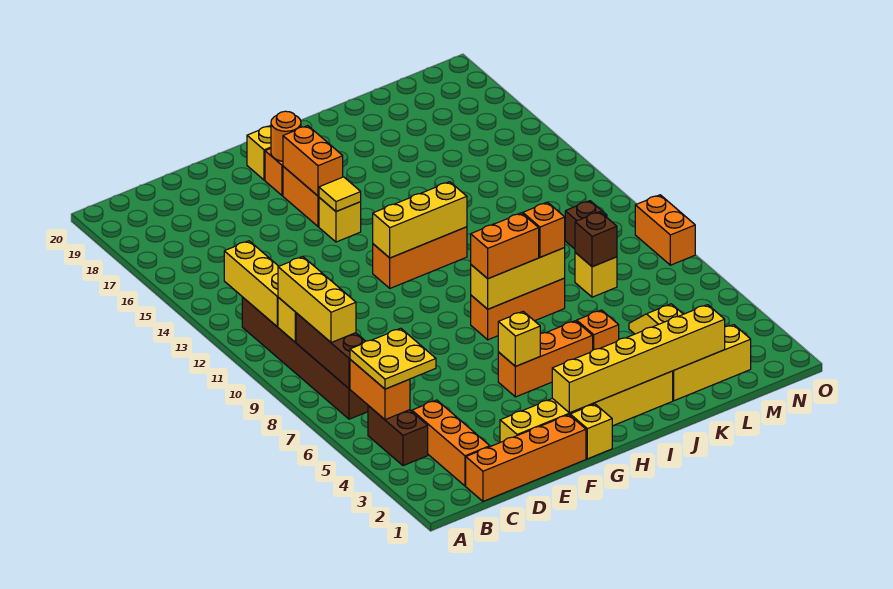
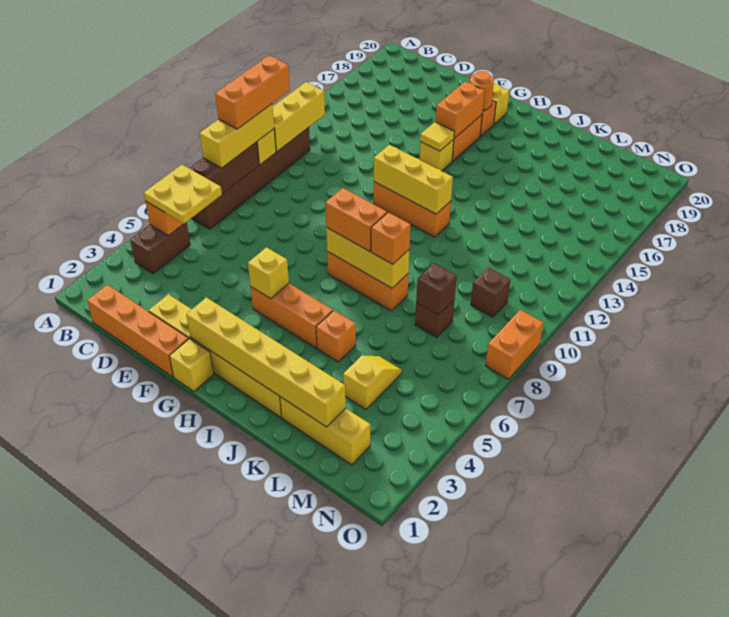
orange 1x3 brick [412,400,490,486] -> orange 1x3 brick moved to [215,56,290,129]
yellow 1x1 brick [575,253,617,297] -> brown 1x1 brick [415,299,455,337]

